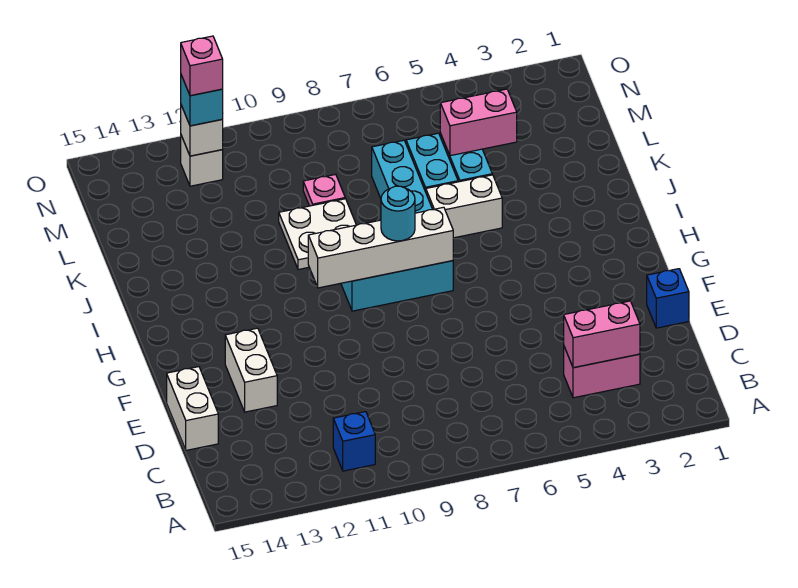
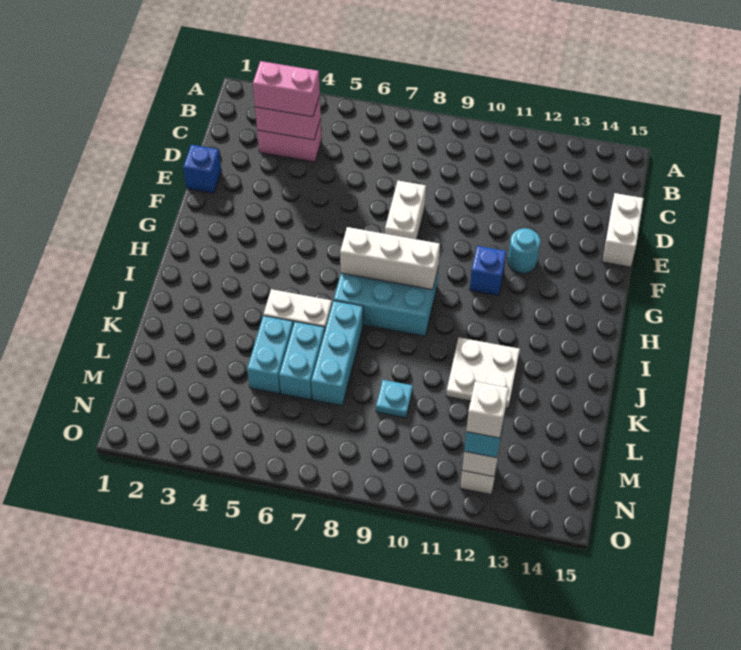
blue 1x1 brick [333,412,375,471] -> blue 1x1 brick moved to [470,246,506,296]
white 1x2 brick [225,328,277,412] -> white 1x2 brick moved to [385,181,426,239]
white 1x4 brick [308,207,453,288] -> white 1x3 brick [340,227,440,290]
cyan 1x1 round brick [381,186,415,241] -> cyan 1x1 round brick moved to [508,228,540,274]
white 2x2 plate [279,199,356,270] -> white 2x2 plate moved to [446,338,520,408]
pink 1x2 brick [440,89,517,156] -> pink 1x2 brick moved to [253,61,320,117]
pink 1x1 plate [303,174,345,206] -> cyan 1x1 plate [376,380,413,418]
pink 1x1 brick [181,36,223,96] -> white 1x1 brick [466,382,509,438]

